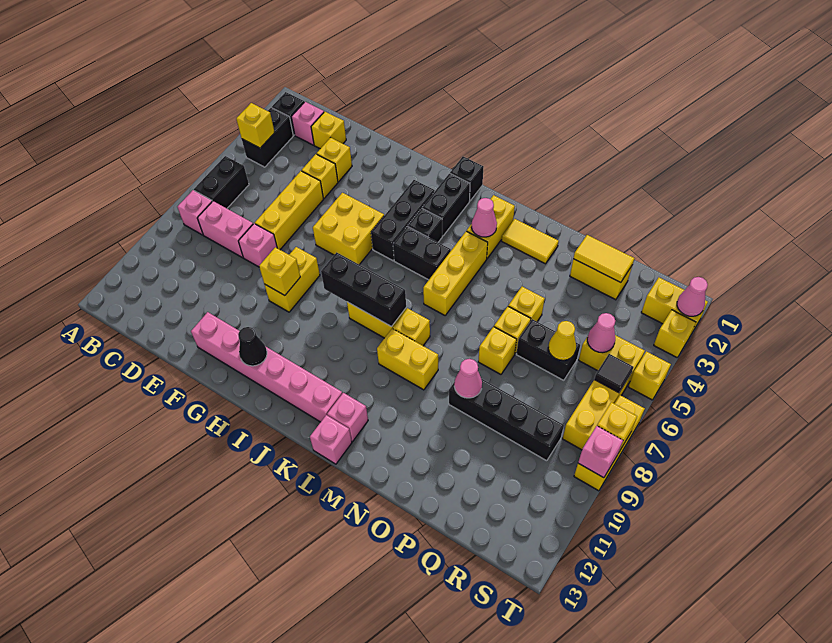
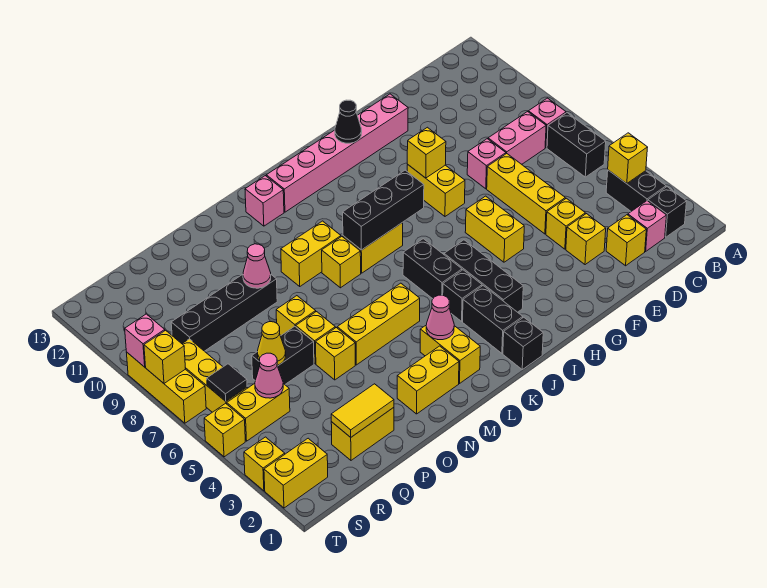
yellow 2x2 brick [313,193,384,265] -> yellow 1x2 brick [465,196,524,262]
black 1x2 brick [393,226,451,280] -> black 1x2 brick turned to [403,239,462,299]
yellow 1x3 brick [423,231,488,315] -> yellow 1x3 brick turned to [337,283,420,365]
pink 1x1 brick [310,415,352,464] -> none
yellow 1x2 tile [502,219,559,264] -> yellow 1x2 brick [397,346,459,414]
pink 1x1 cone [677,277,708,316] -> none

